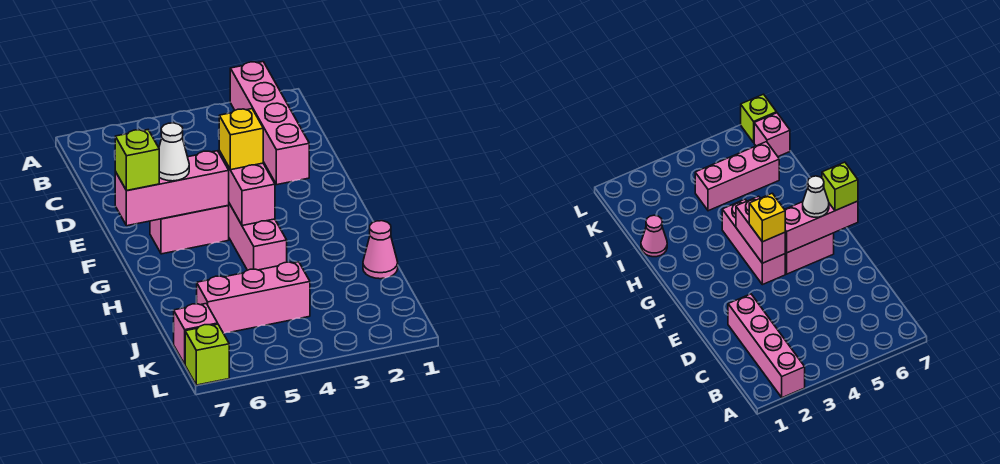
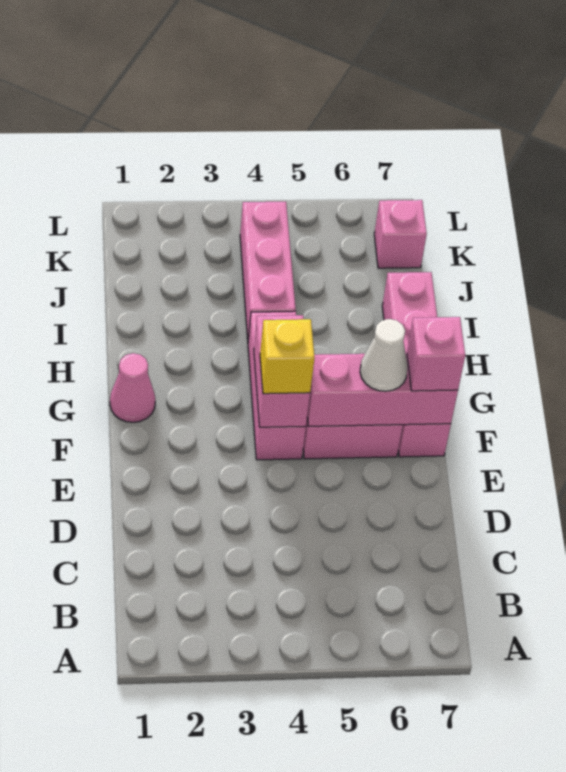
pink 1x4 brick [230,62,309,185] -> pink 1x4 brick moved to [382,272,451,457]
lime 1x1 brick [115,130,159,191] -> pink 1x1 brick [407,317,465,391]
pink 1x1 cone [363,221,398,279] -> pink 1x1 cone moved to [110,353,155,422]
pink 1x3 brick [196,262,310,334] -> pink 1x3 brick turned to [240,202,296,339]
lime 1x1 brick [185,324,229,385] -> none

